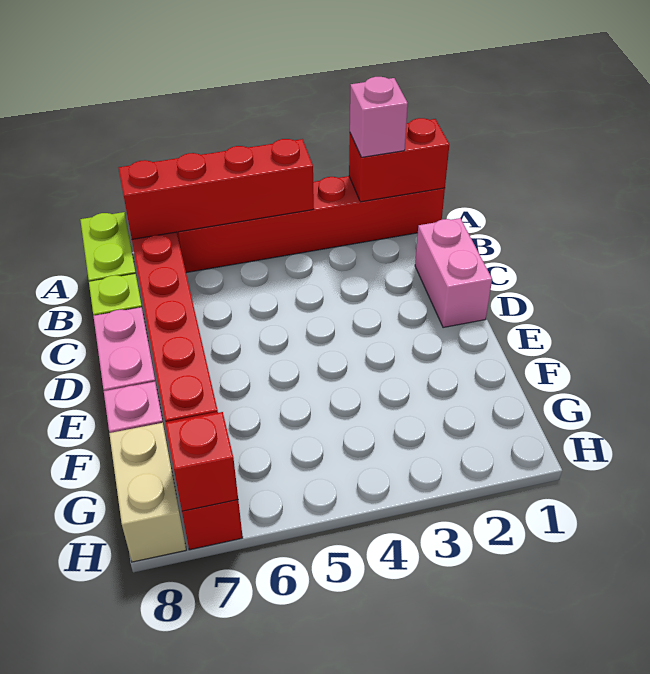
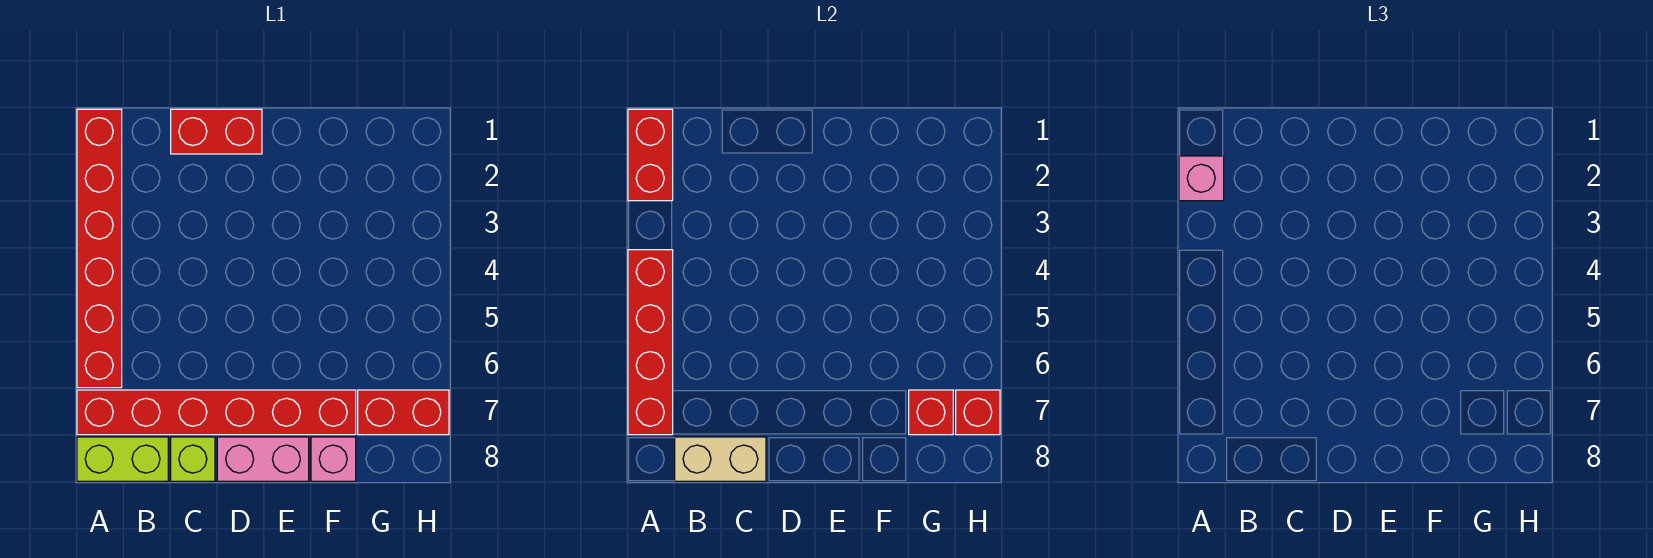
pink 1x2 brick [415,218,492,328] -> red 1x2 brick [171,109,262,154]
none -> red 1x1 brick [909,390,953,435]
tan 1x2 brick [109,423,186,562] -> tan 1x2 brick moved to [675,437,766,481]

